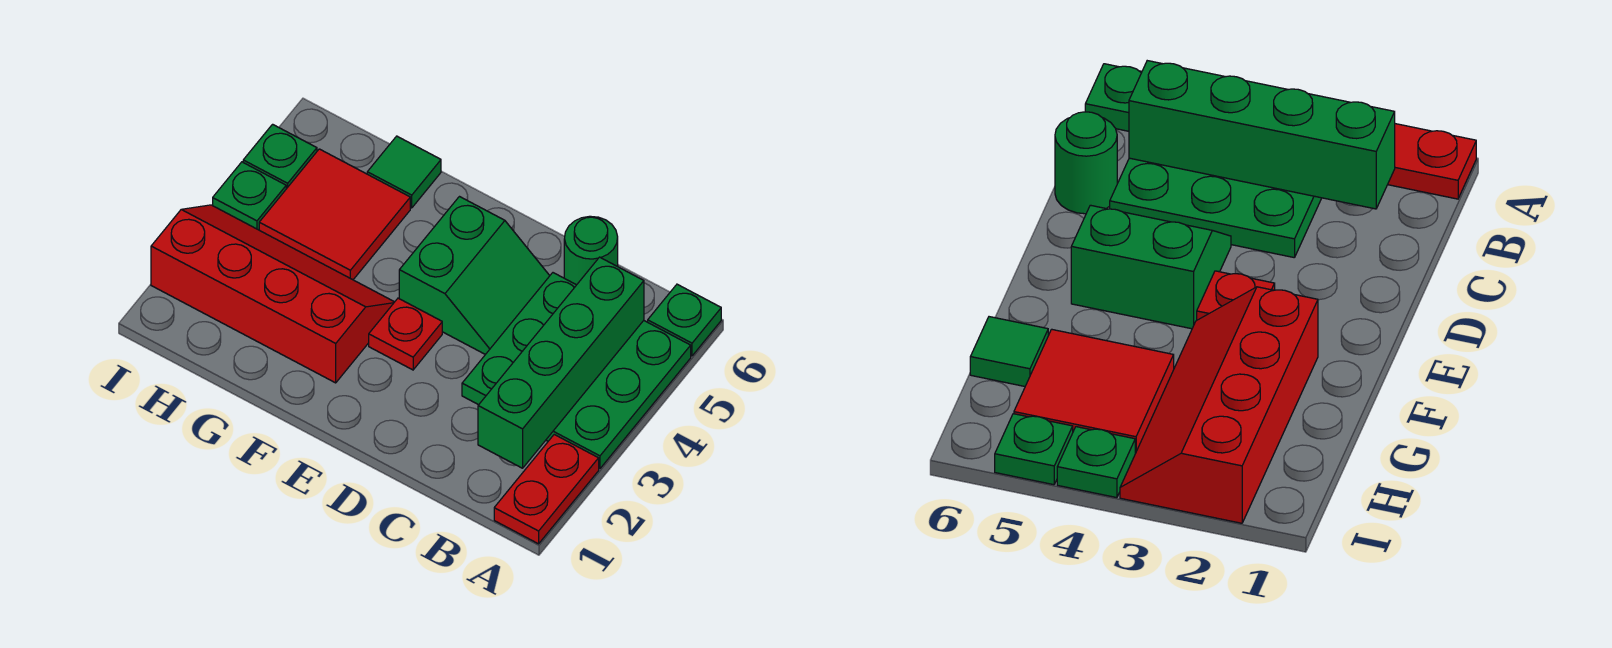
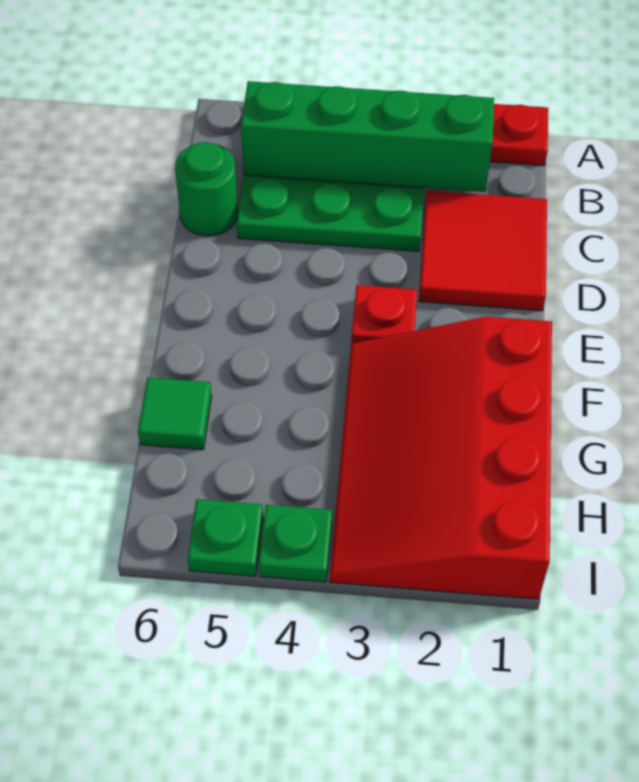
green 1x1 plate [648,284,721,356] -> none
green 2x2 slope [399,197,550,354] -> none
red 2x4 slope [151,205,394,383] -> red 3x4 slope [330,317,552,599]
red 2x2 tile [259,149,410,280] -> red 2x2 tile moved to [419,191,547,311]

